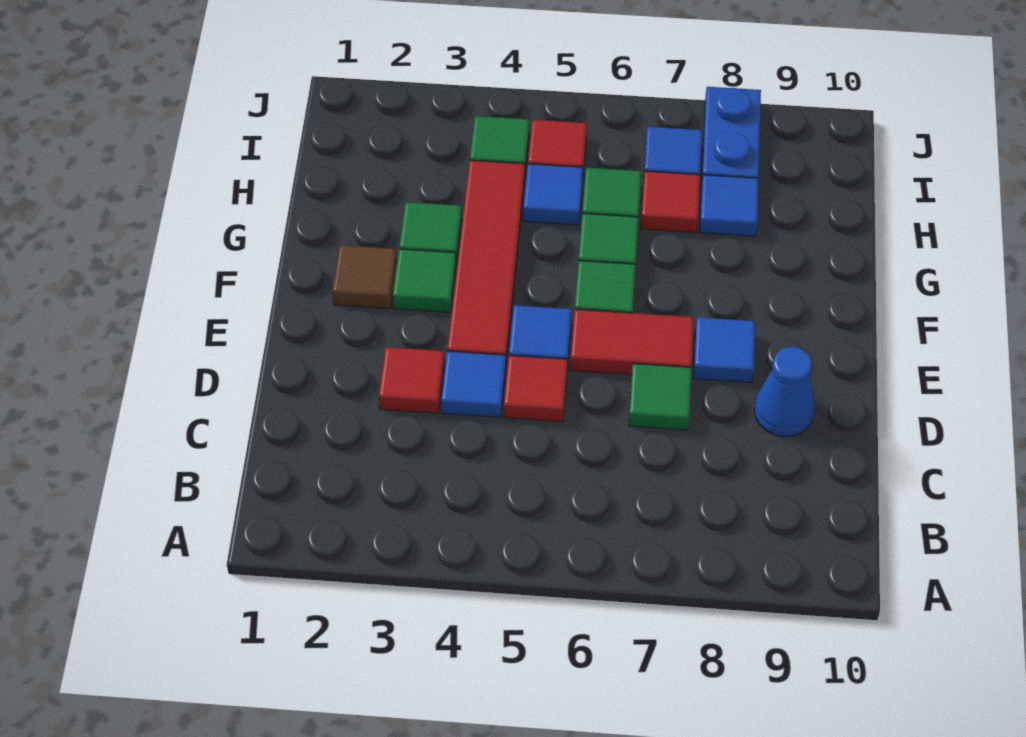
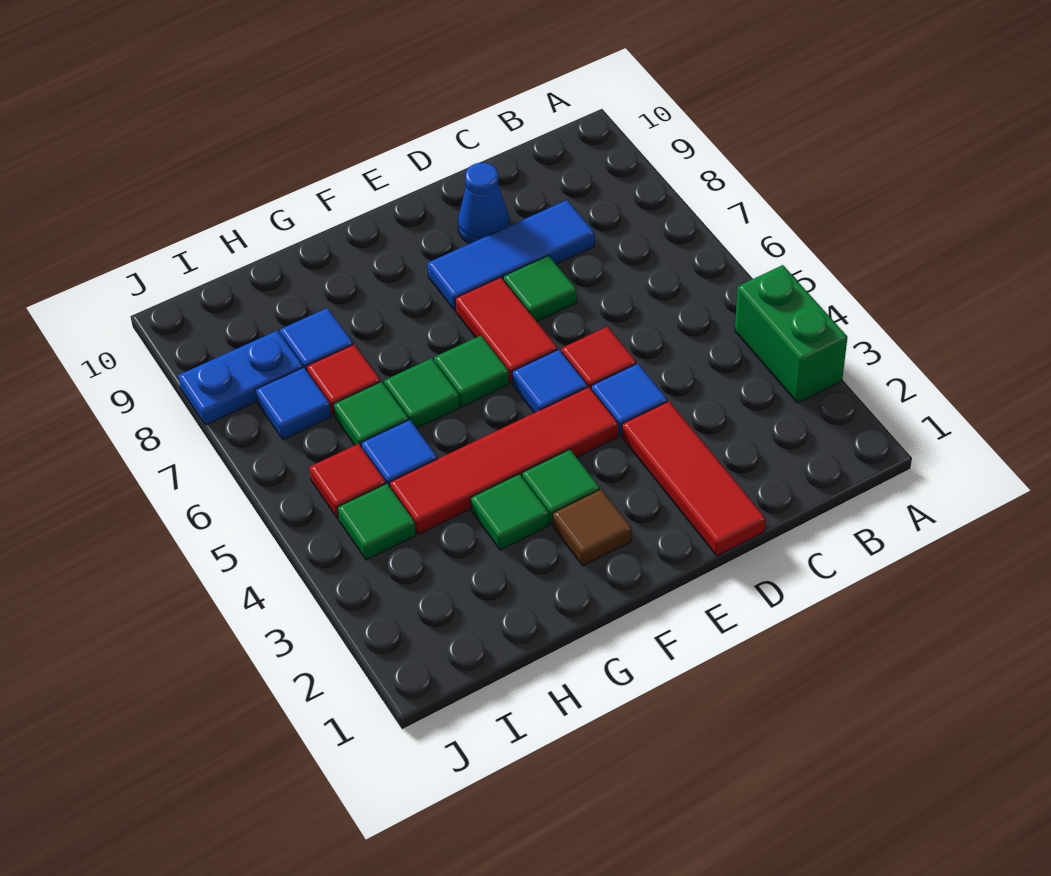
none -> green 1x2 brick [735,265,847,403]
red 1x1 tile [379,347,445,413] -> red 1x3 tile [622,401,766,556]
blue 1x1 tile [693,317,755,383] -> blue 1x3 tile [428,200,594,310]

